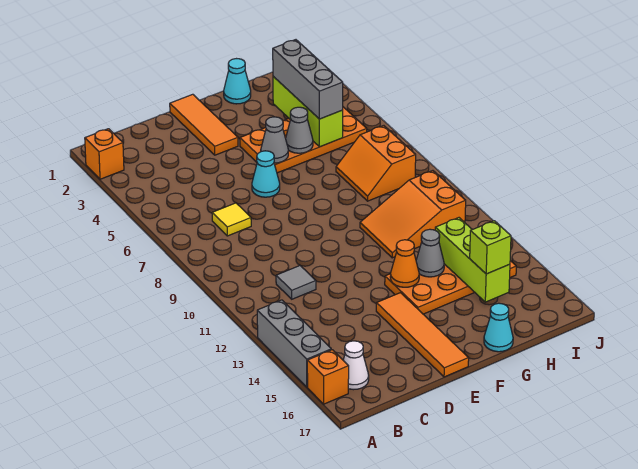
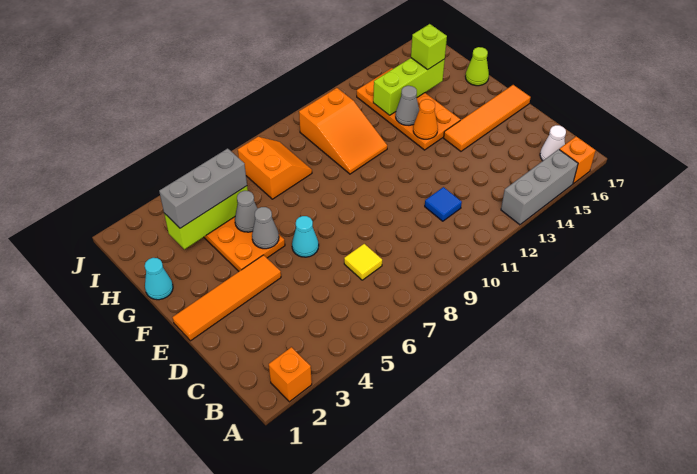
grey 1x1 tile [276,266,316,299] -> blue 1x1 tile [425,187,462,221]
orange 1x3 tile [170,94,238,155] -> orange 1x4 tile [173,255,281,341]
cyan 1x1 cone [484,303,513,352] -> lime 1x1 cone [466,47,489,86]
orange 2x2 slope [336,126,416,201] -> orange 2x2 slope turned to [238,137,312,199]

